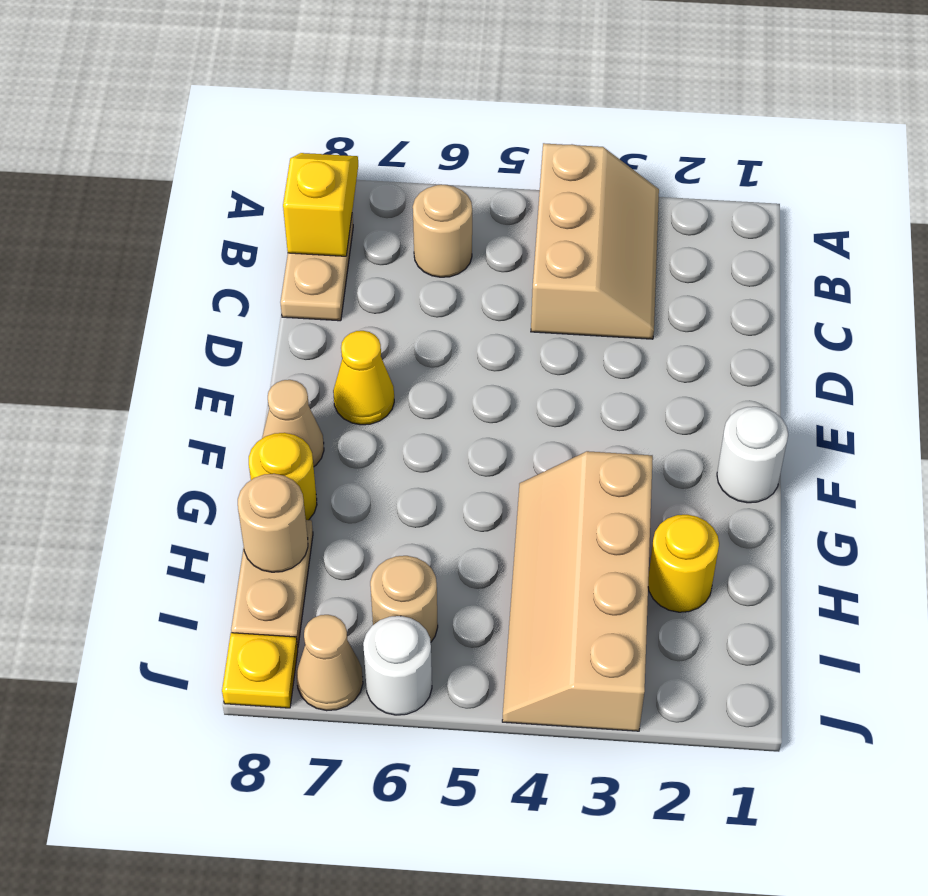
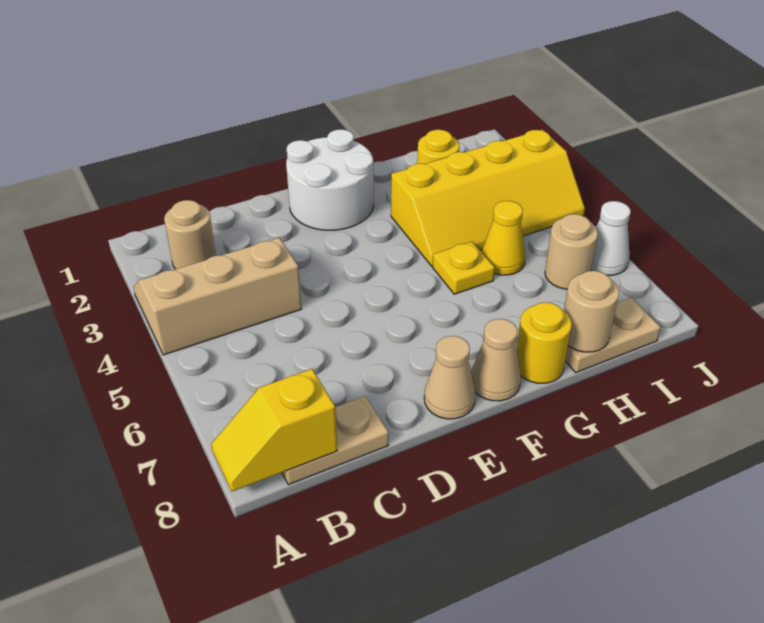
tan 1x1 round brick [413,185,472,277] -> tan 1x1 round brick moved to [164,200,216,269]
yellow 1x1 cone [333,331,394,425] -> yellow 1x1 cone moved to [482,201,526,275]
white 1x1 round brick [717,407,788,503] -> white 2x2 round brick [286,129,374,230]
tan 2x4 slope [502,451,653,731] -> yellow 2x4 slope [391,130,585,266]
white 1x1 round brick [363,616,432,715] -> white 1x1 cone [591,201,631,275]
tan 1x1 cone [297,615,363,711] -> tan 1x1 cone moved to [424,336,475,419]
yellow 1x1 plate [222,633,298,708] -> yellow 1x1 plate moved to [433,241,495,294]

